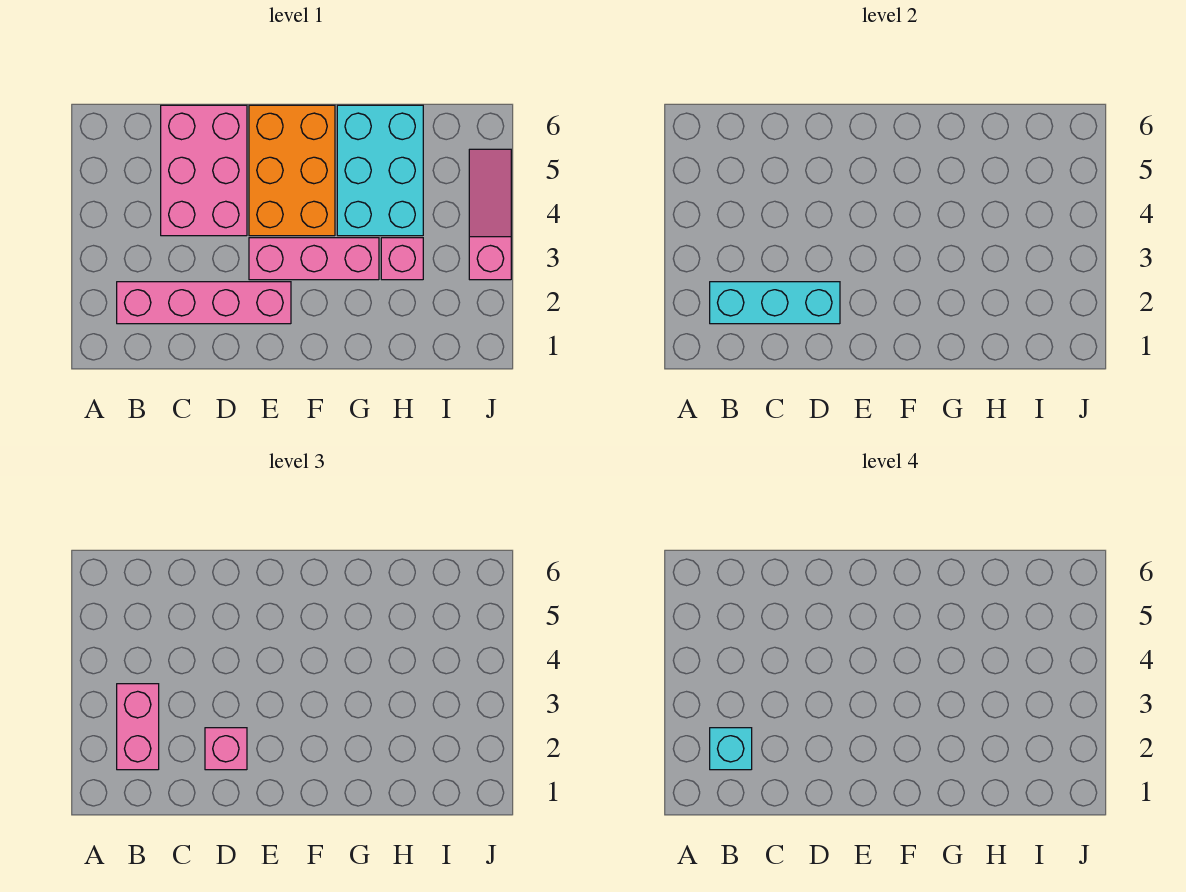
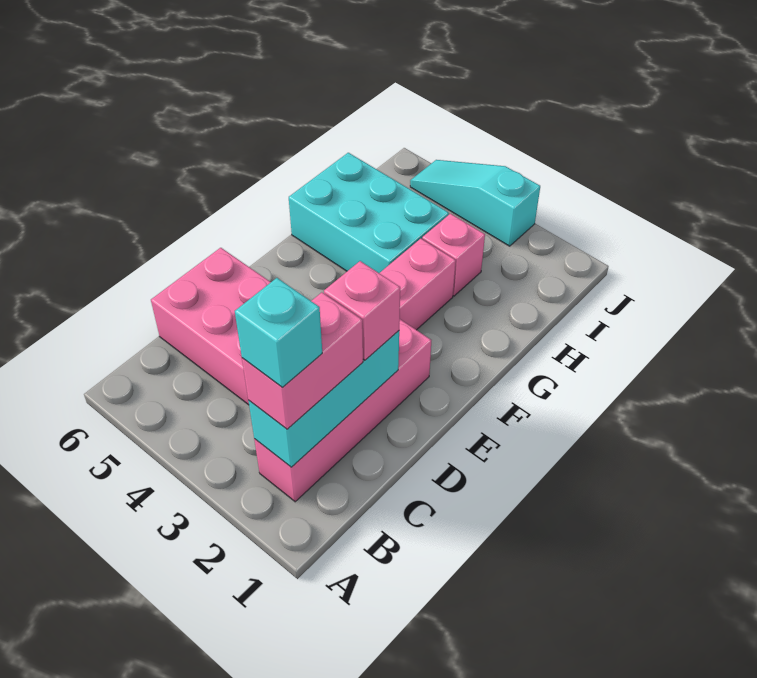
pink 1x2 brick [117,684,159,770] -> pink 1x2 brick turned to [242,292,363,429]
orange 2x3 brick [249,105,335,236] -> none
pink 1x3 slope [469,149,511,280] -> cyan 1x3 slope [410,160,540,246]

